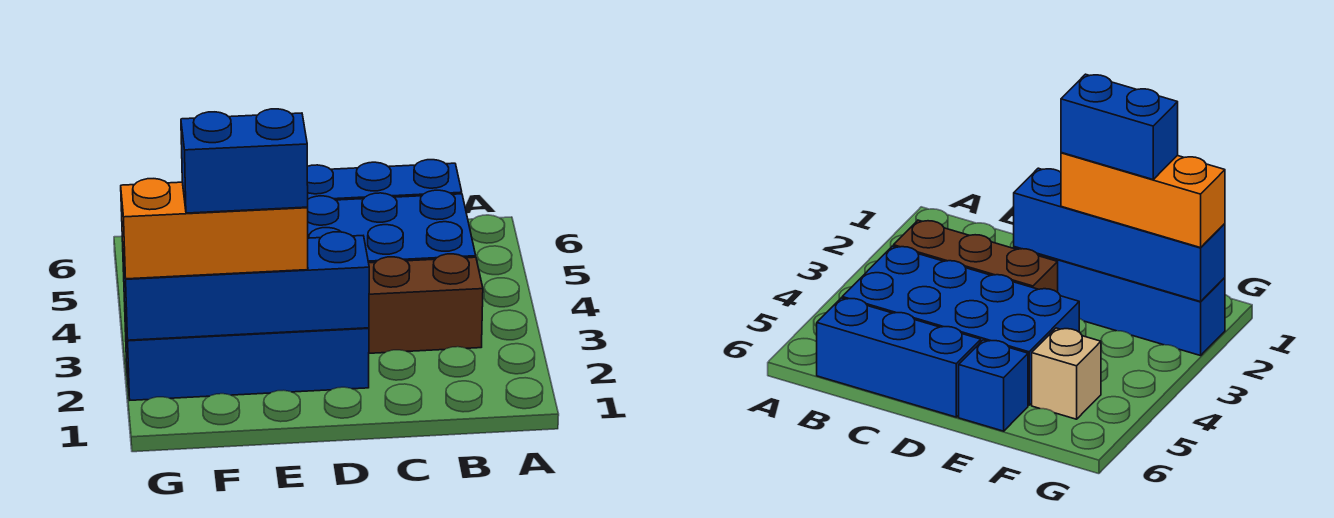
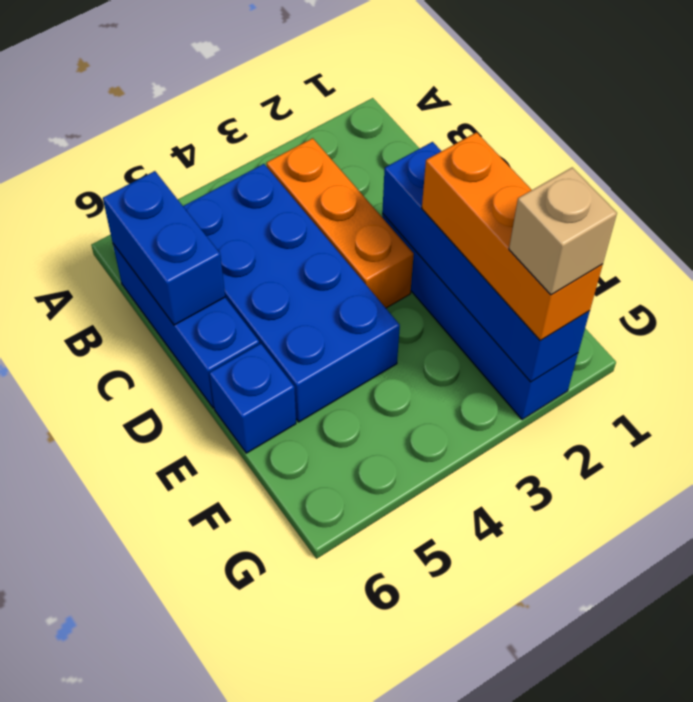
brown 1x3 brick [369,254,483,353] -> orange 1x3 brick [266,138,414,308]
blue 1x2 brick [181,109,308,213] -> blue 1x2 brick moved to [103,171,225,325]
tan 1x1 brick [1032,328,1101,419] -> tan 1x1 brick moved to [509,168,617,295]

